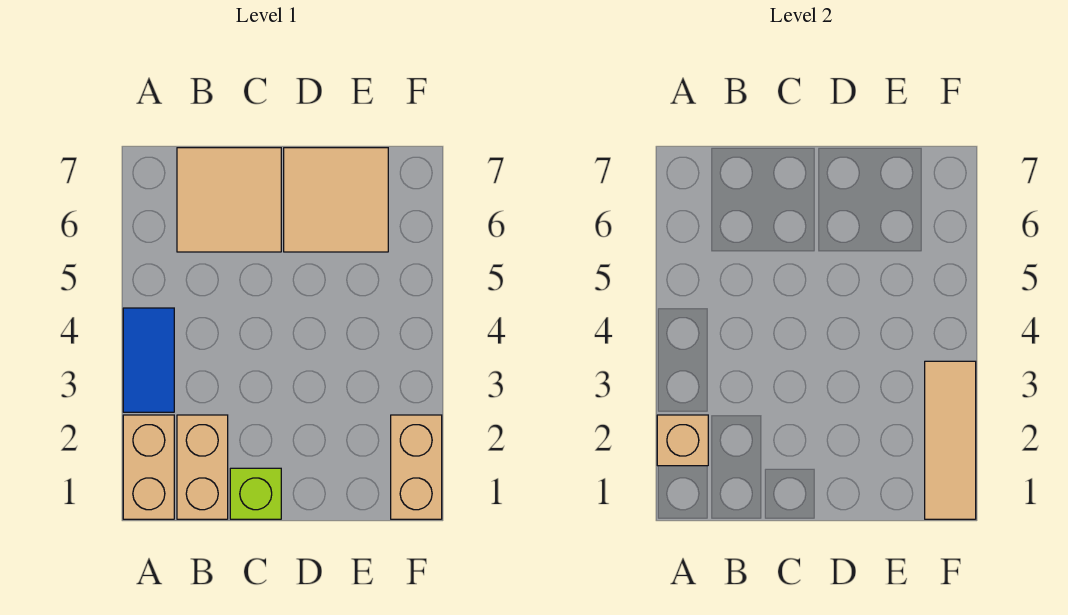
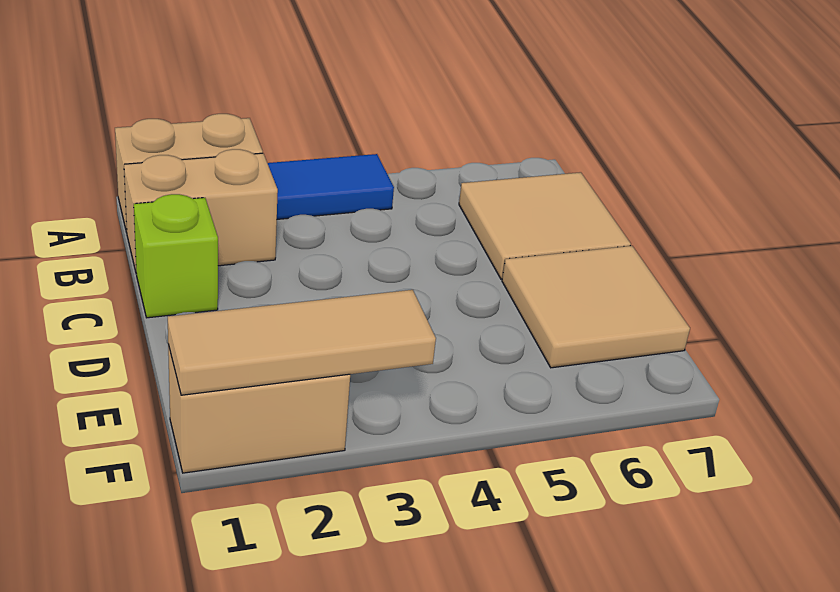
tan 1x1 brick [657,415,708,466] -> none

